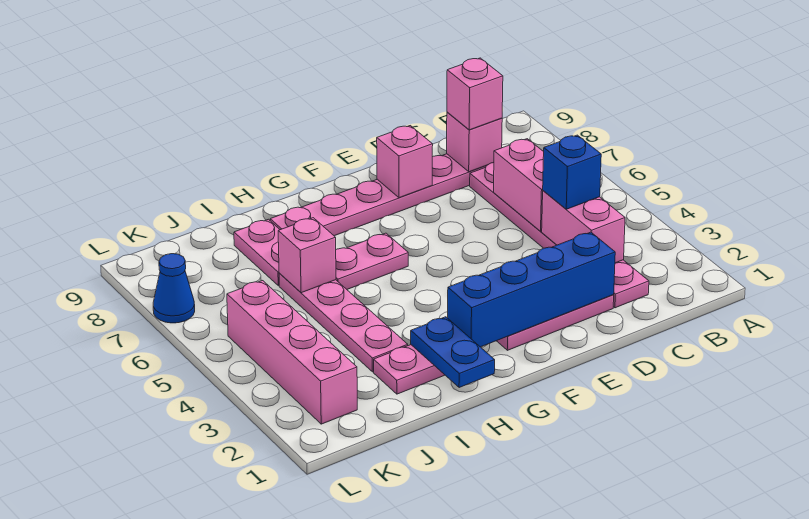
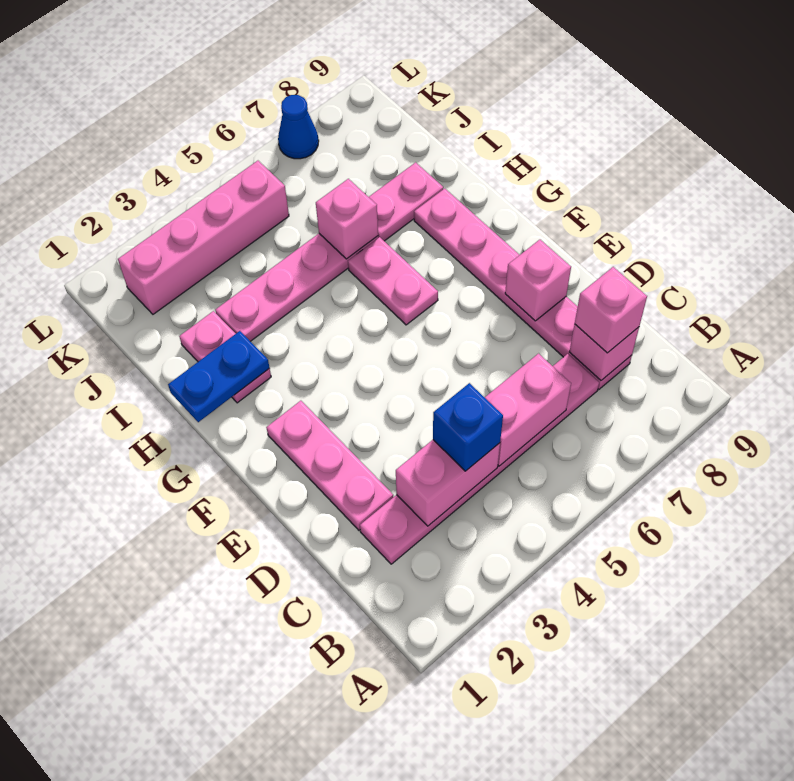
blue 1x4 brick [448,232,615,347] -> none

